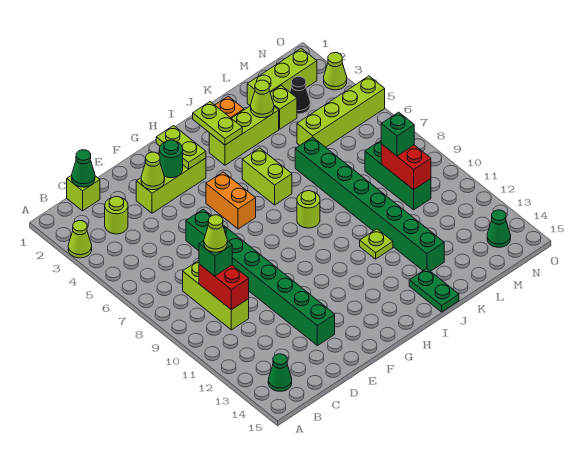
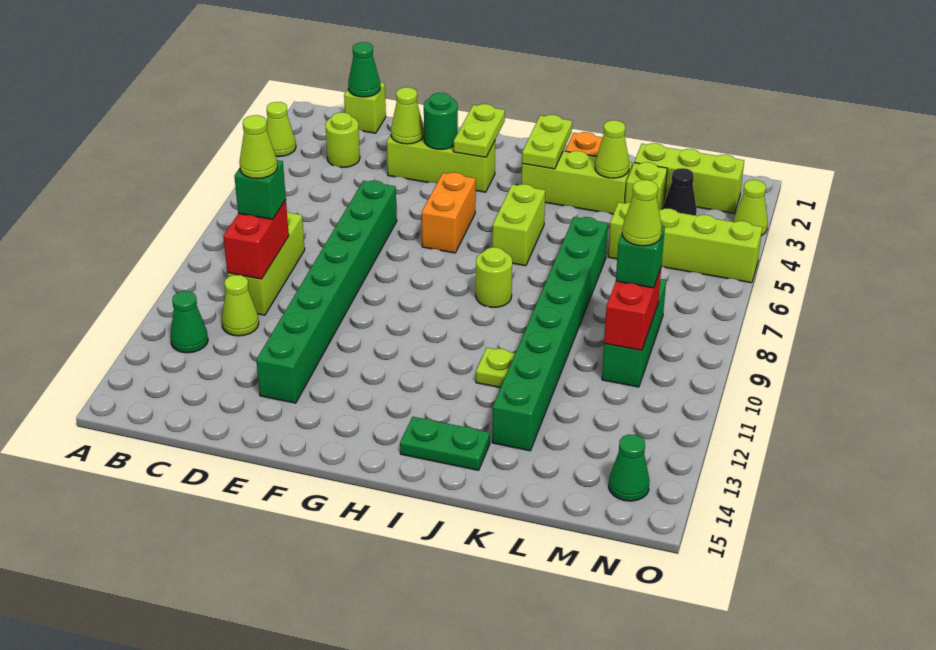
green 1x1 cone [268,354,292,391] -> green 1x1 cone moved to [170,291,208,353]
none -> lime 1x1 cone [222,275,259,336]
green 1x2 plate [409,269,459,312] -> green 1x2 plate turned to [400,417,490,470]
none -> lime 1x1 cone [622,180,662,246]

